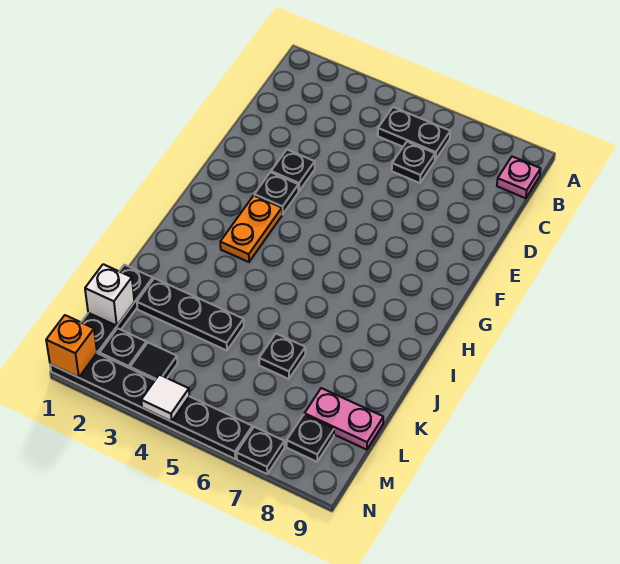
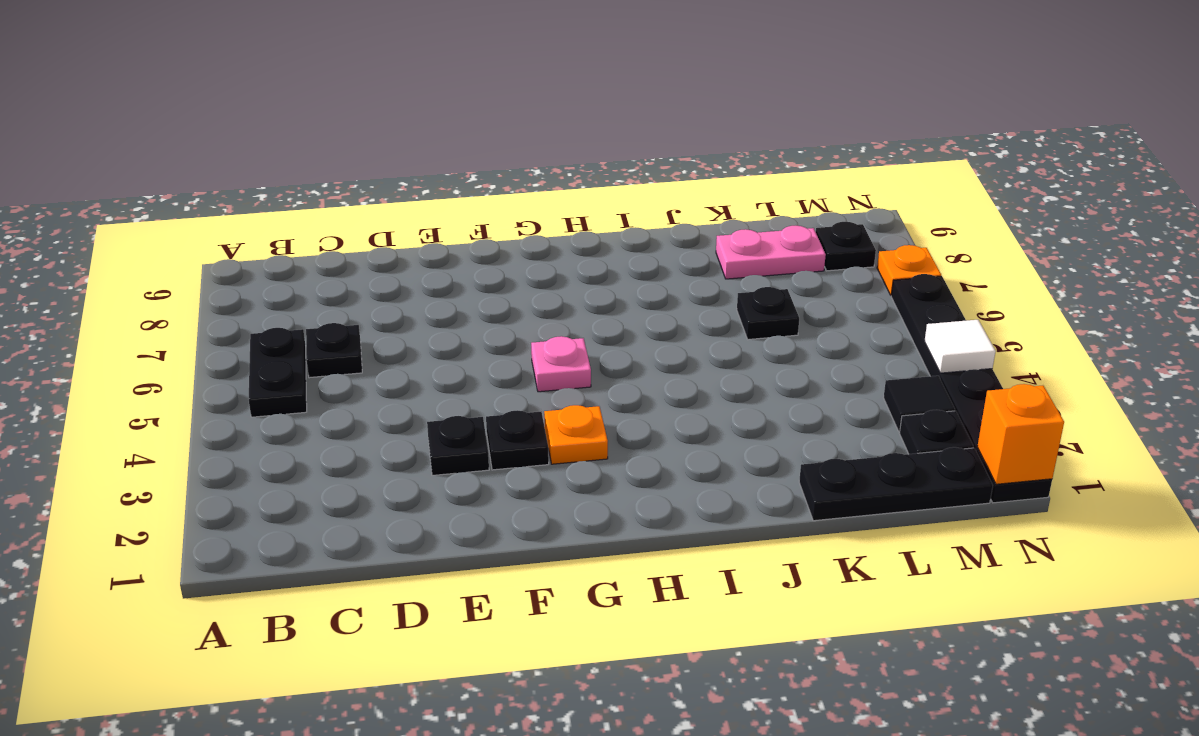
pink 1x1 plate [497,157,540,198] -> pink 1x1 plate moved to [531,336,591,392]
orange 1x2 plate [220,196,282,262] -> orange 1x1 plate [544,405,608,464]
black 1x3 plate [137,278,244,351] -> none
white 1x1 brick [85,264,134,326] -> none
pink 1x2 plate [304,388,383,450] -> pink 1x2 plate turned to [716,226,826,279]
black 1x1 plate [237,427,284,474] -> orange 1x1 plate [877,245,941,295]

